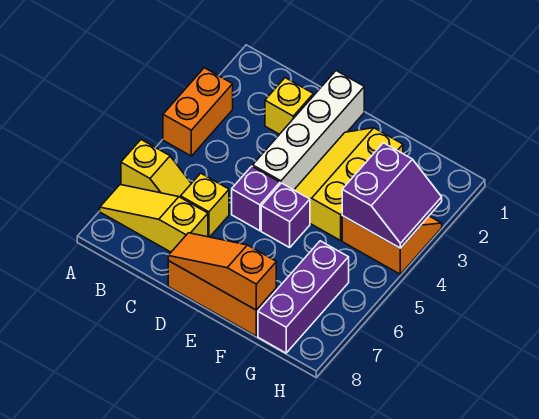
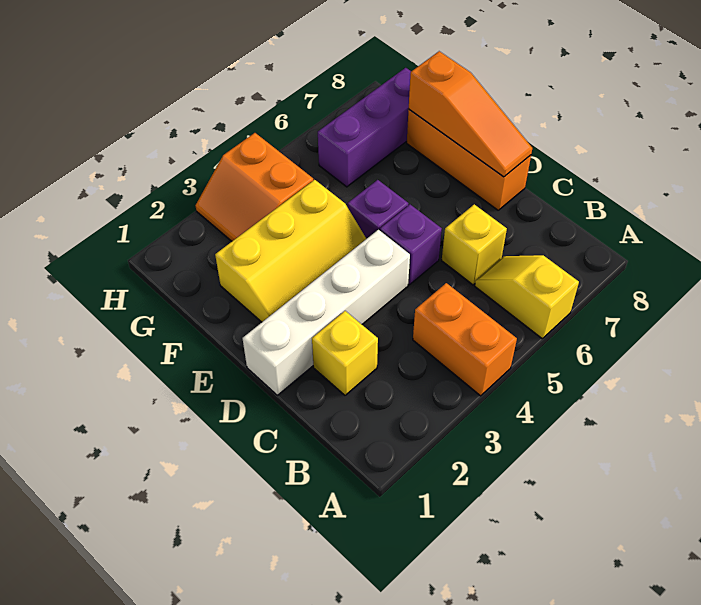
orange 1x2 brick [163,68,233,156] -> orange 1x2 brick turned to [413,283,517,396]
yellow 1x3 slope [100,185,208,252] -> none
purple 2x2 slope [342,143,442,248] -> none

